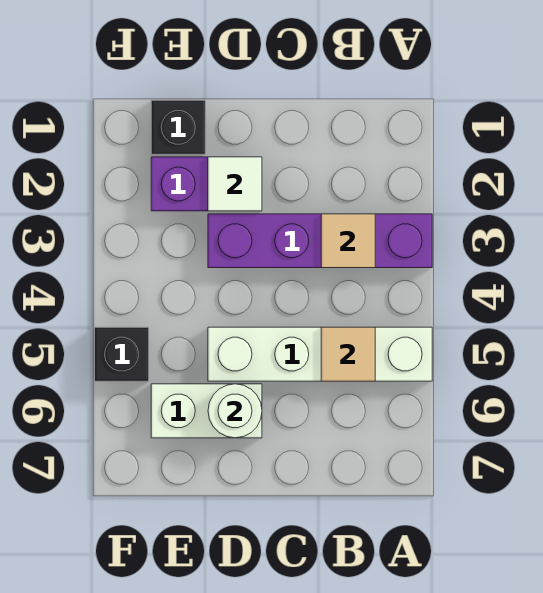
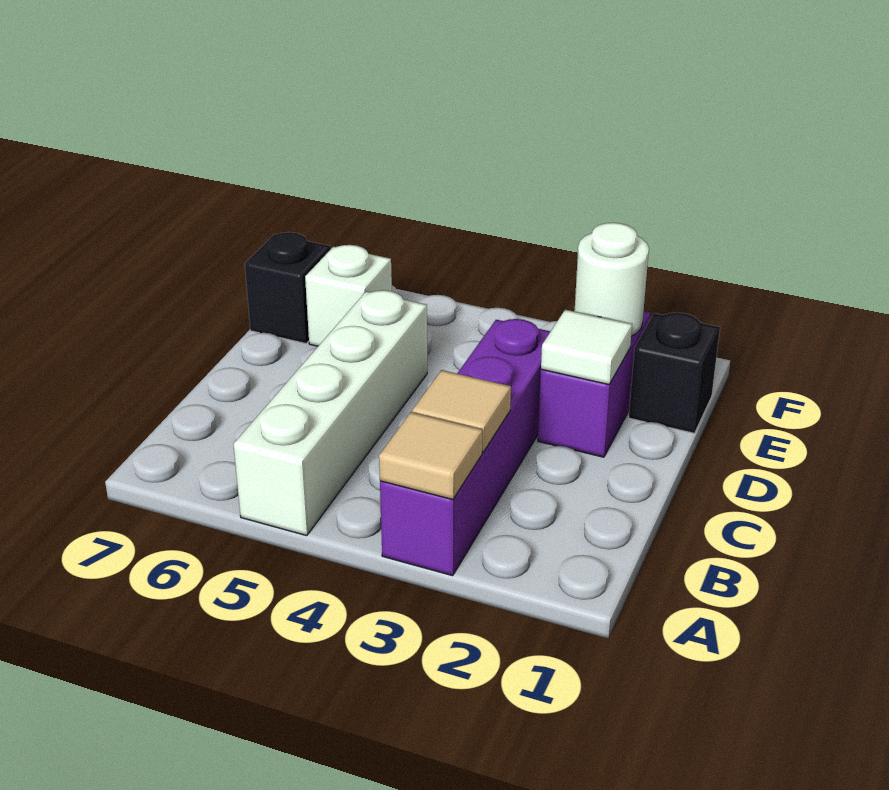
tan 1x1 tile [321,327,375,381] -> tan 1x1 tile moved to [379,412,483,500]
white 1x2 brick [151,384,262,438] -> white 1x1 brick [305,245,392,346]
white 1x1 round brick [208,384,262,438] -> white 1x1 round brick moved to [575,223,649,336]
black 1x1 brick [95,327,149,381] -> black 1x1 brick moved to [245,232,331,344]

